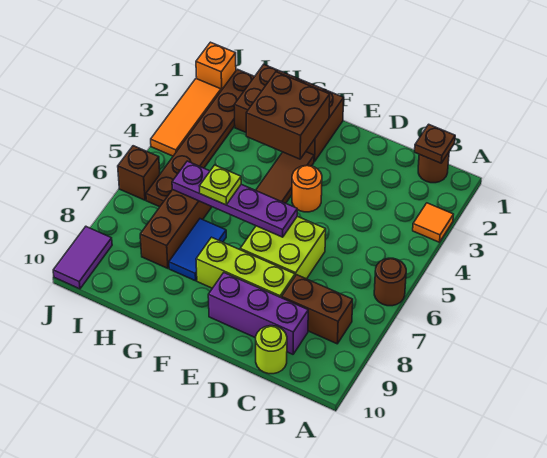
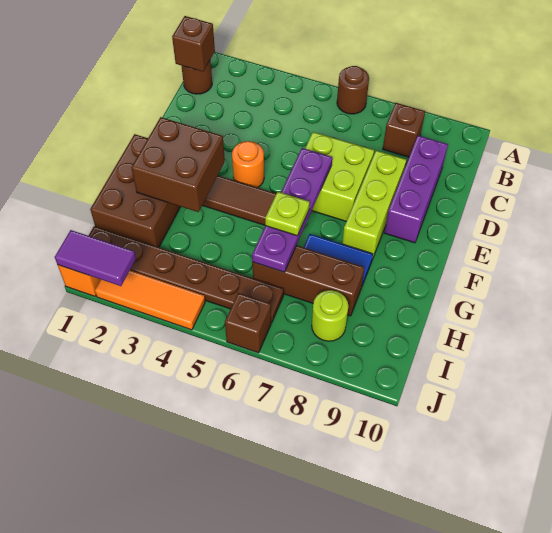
orange 1x1 tile [413,203,454,242] -> none
brown 1x1 plate [415,124,455,163] -> brown 1x1 brick [172,16,215,72]
brown 1x2 brick [282,275,353,344] -> brown 1x1 brick [383,103,425,157]
lime 1x1 round brick [256,326,287,374] -> lime 1x1 round brick moved to [312,290,348,341]
purple 1x2 tile [53,227,112,289] -> purple 1x2 tile moved to [55,230,136,286]

